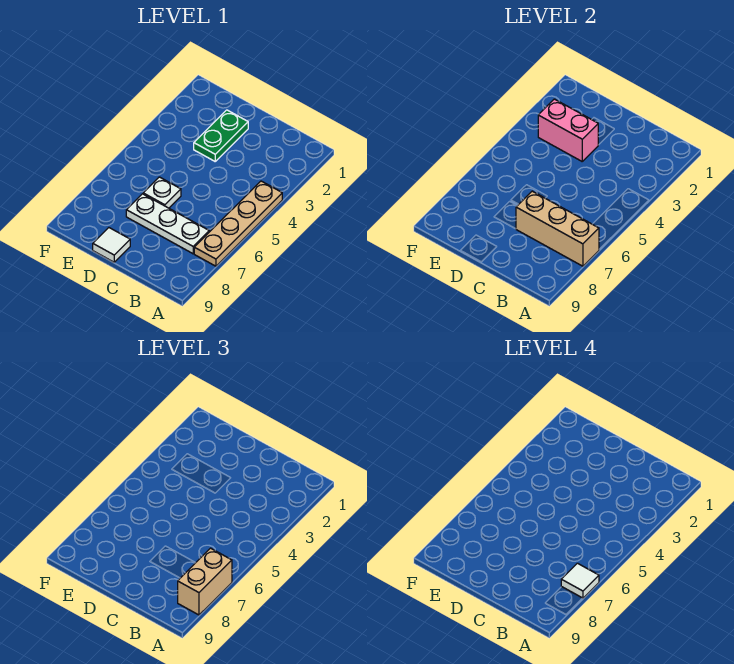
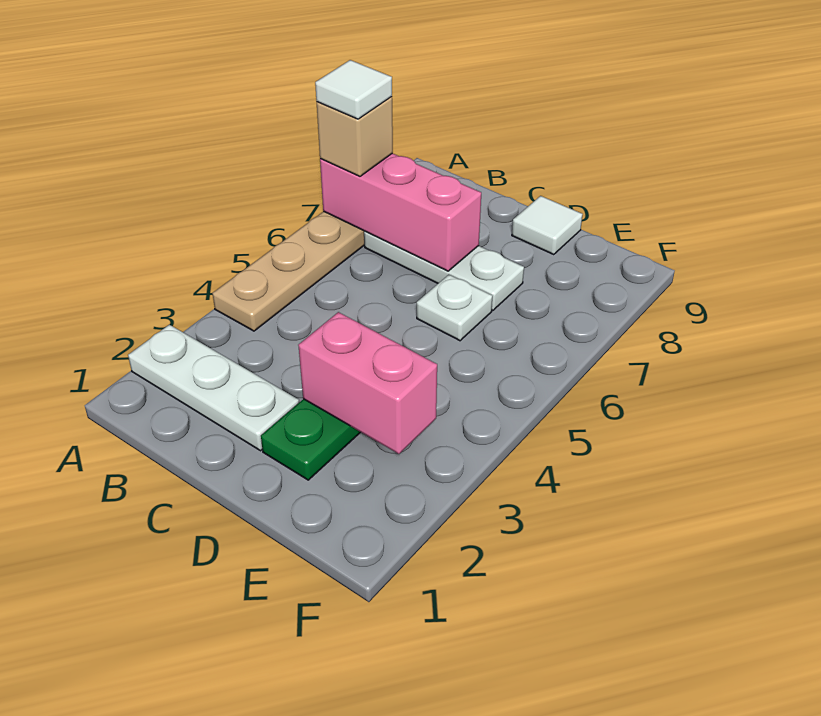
none -> white 1x3 plate [128,325,299,451]
tan 1x3 brick [516,191,599,266] -> pink 1x3 brick [320,153,481,271]
tan 1x2 brick [178,548,232,615] -> tan 1x1 brick [317,97,393,176]

